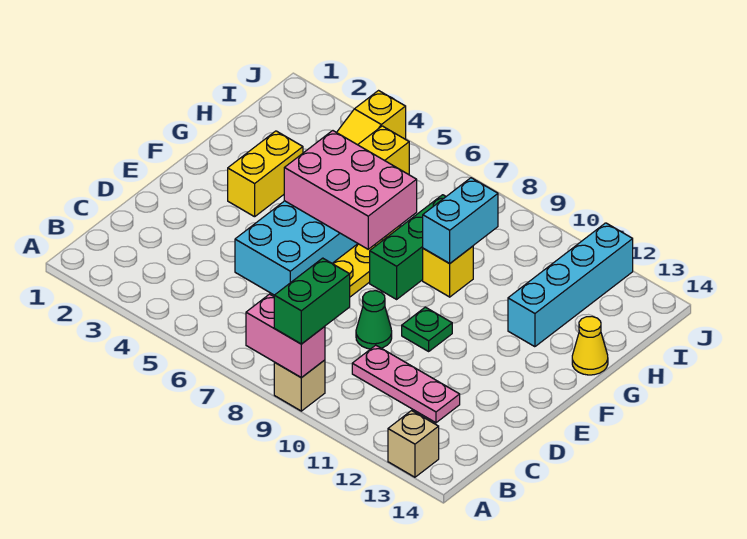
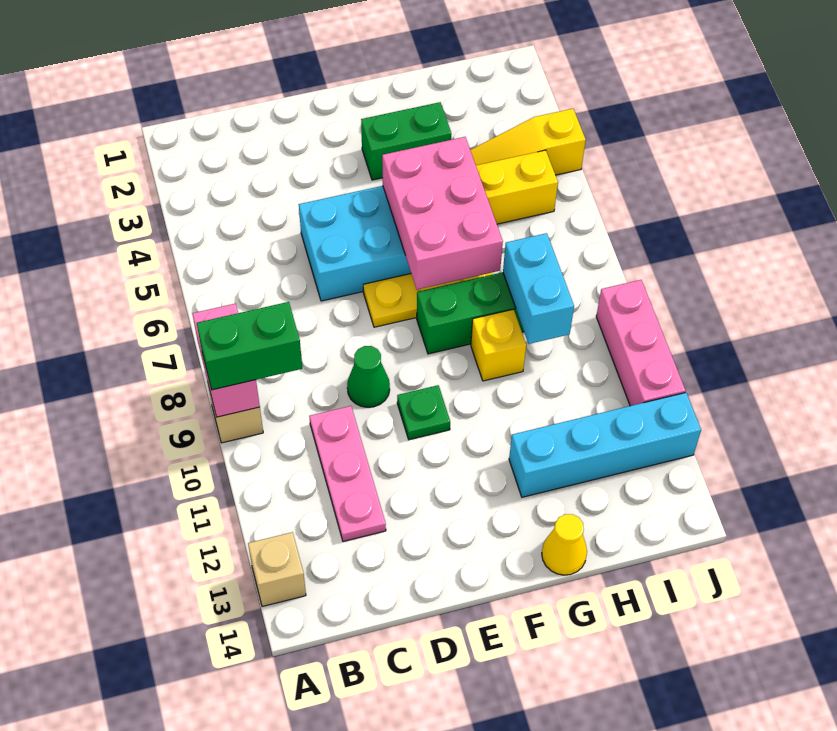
yellow 1x2 brick [228,131,303,217] -> green 1x2 brick [361,102,451,180]
cyan 1x2 brick [423,178,498,263] -> cyan 1x2 brick turned to [503,233,574,344]
none -> pink 1x3 brick [596,280,686,406]

